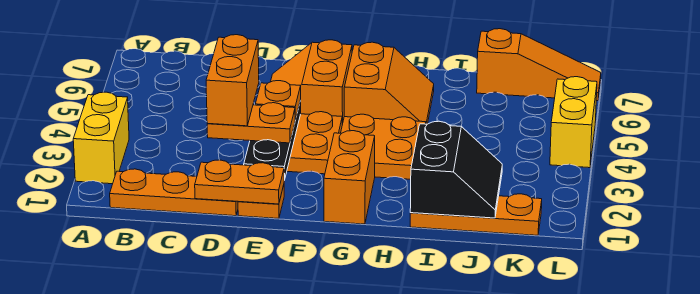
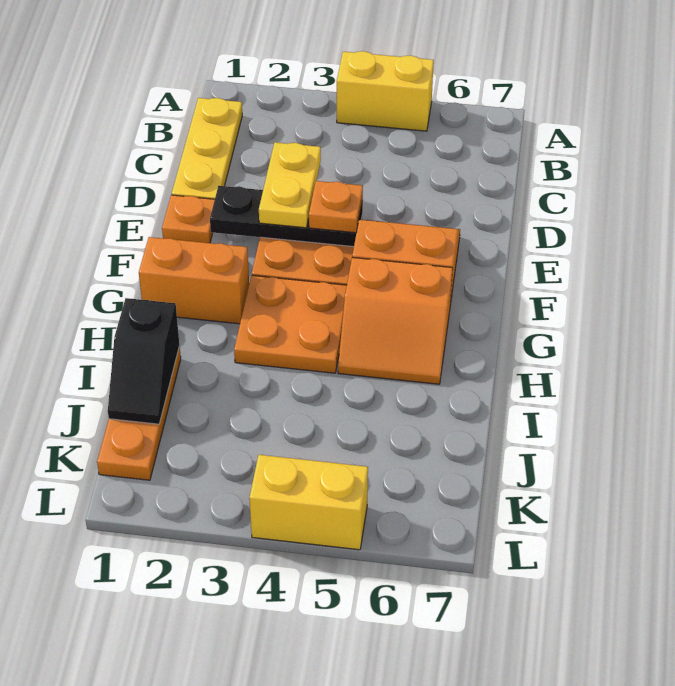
yellow 1x2 brick [73,92,129,184] -> yellow 1x2 brick moved to [337,51,434,131]
orange 1x3 plate [110,169,238,216] -> yellow 1x3 plate [172,98,242,199]
orange 1x2 plate [195,160,284,204] -> none
orange 1x2 plate [207,103,295,143] -> yellow 1x2 plate [259,142,321,228]
orange 1x2 brick [206,35,259,126] -> none
black 2x2 slope [410,121,502,218] -> black 1x2 slope [108,298,179,424]
orange 1x3 slope [477,29,601,101] -> none

